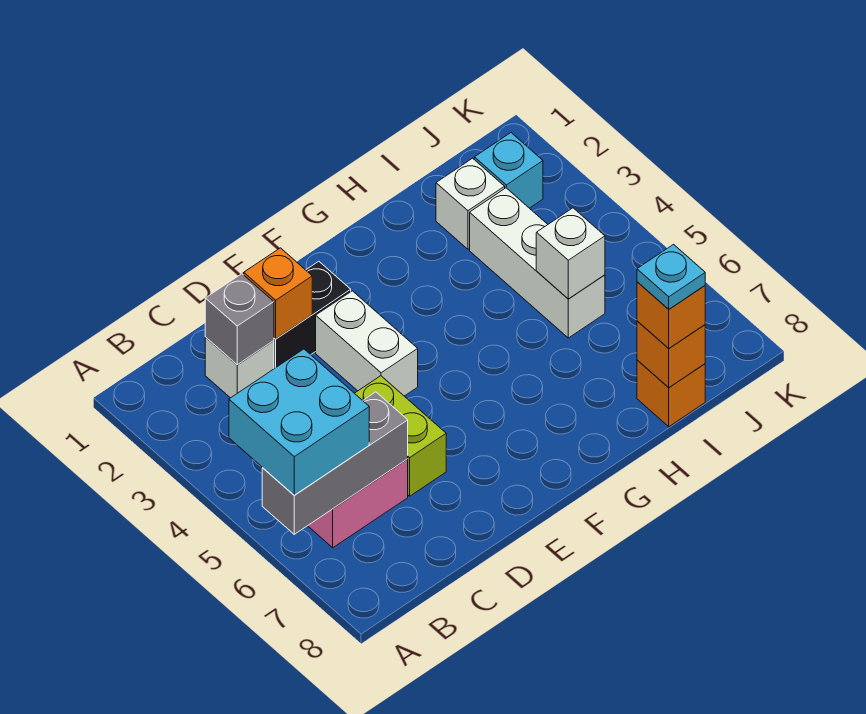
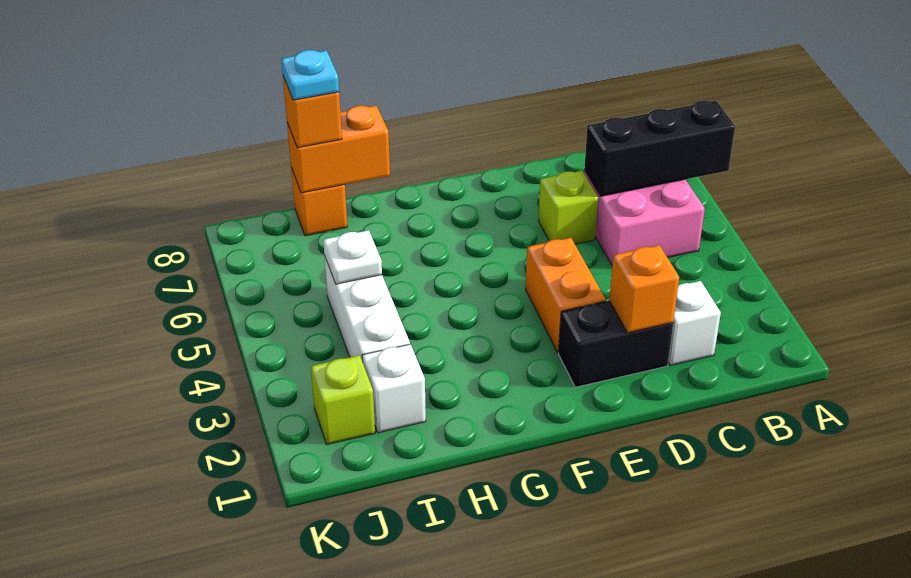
cyan 2x2 brick [229,349,369,495] -> none
grey 1x3 brick [262,392,408,534] -> black 1x3 brick [584,101,735,196]
grey 1x1 brick [205,274,274,365] -> none
lime 1x2 brick [355,376,446,496] -> lime 1x1 brick [539,171,598,244]
white 1x2 brick [316,291,418,396] -> orange 1x2 brick [526,238,606,353]
white 1x1 brick [536,208,605,299] -> white 1x1 plate [323,230,382,284]
orange 1x1 brick [637,321,705,387] -> orange 1x2 brick [287,106,390,193]
cyan 1x1 brick [474,133,543,208] -> lime 1x1 brick [311,355,375,444]

